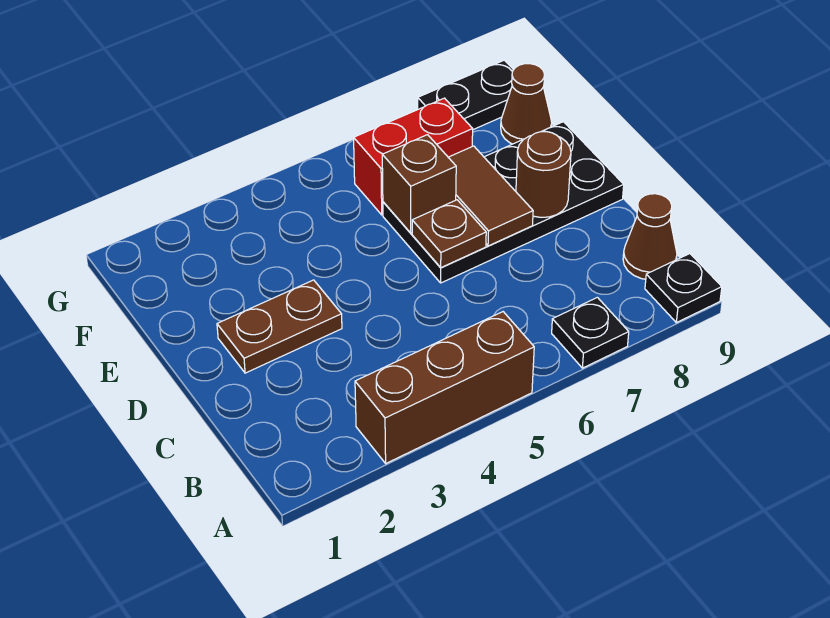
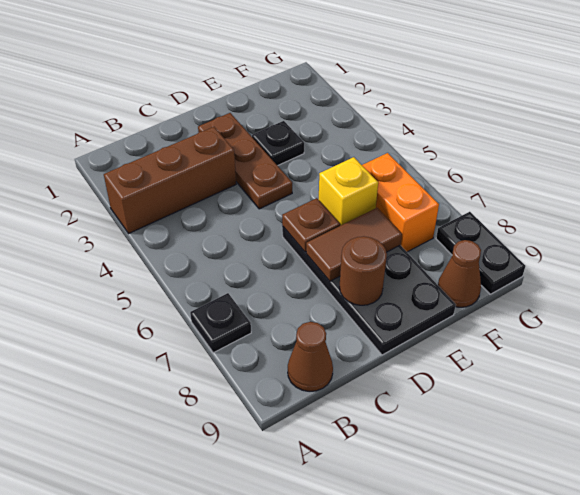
brown 1x3 brick [355,312,534,463] -> brown 1x3 brick turned to [104,127,236,233]
black 1x1 plate [645,254,722,323] -> black 1x1 plate moved to [252,121,304,166]
brown 1x2 plate [217,280,342,373] -> brown 1x3 plate [198,113,292,209]
brown 1x1 brick [382,135,456,233] -> yellow 1x1 brick [319,157,378,226]
red 1x2 brick [354,98,473,215] -> orange 1x2 brick [362,153,439,252]

